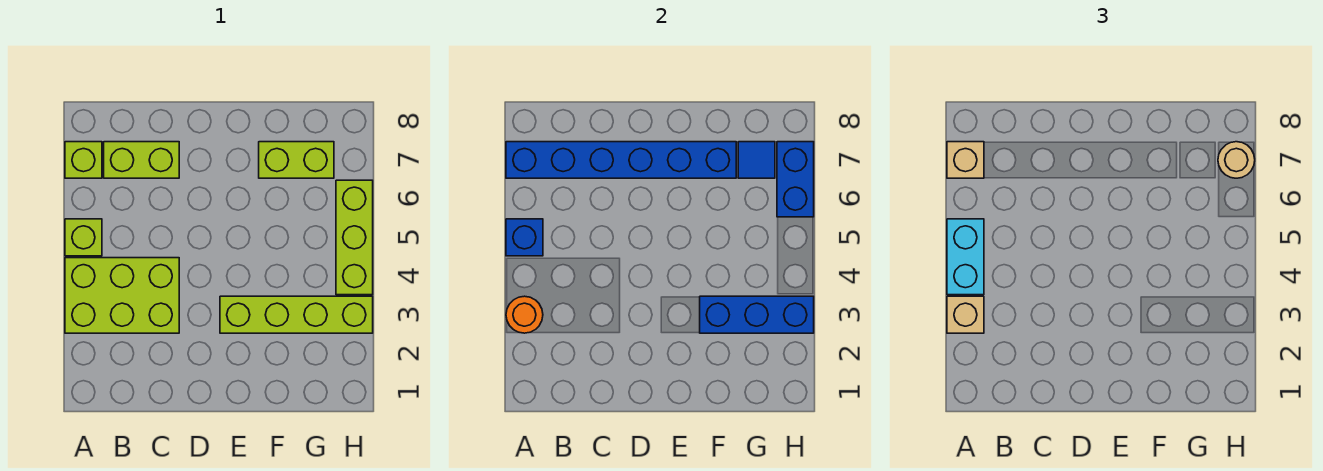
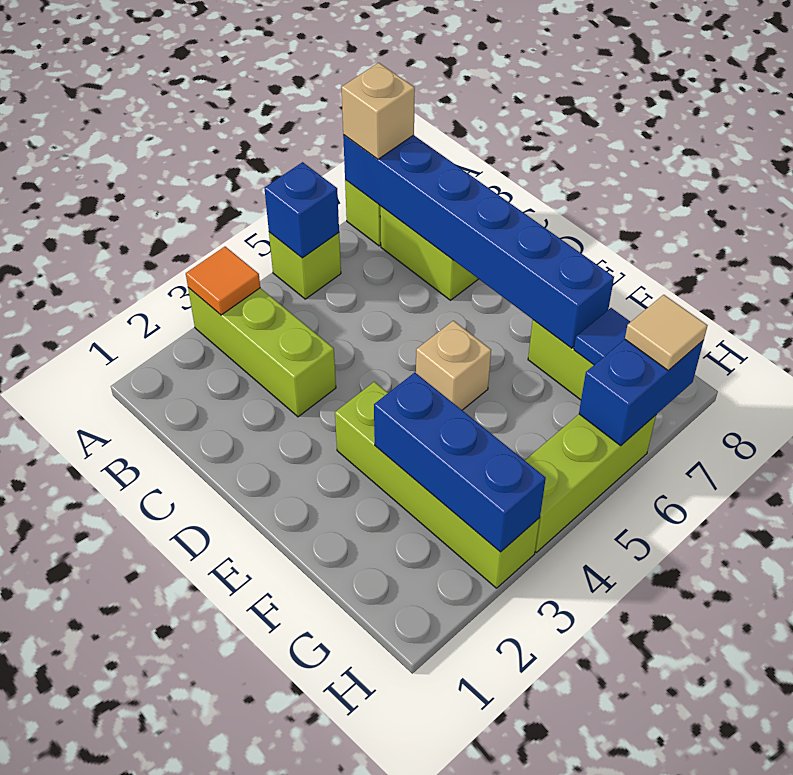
lime 2x3 brick [65,258,179,333] -> lime 1x3 brick [188,288,336,417]
orange 1x1 round brick [506,296,543,333] -> orange 1x1 tile [186,247,260,315]
tan 1x1 brick [947,296,984,333] -> tan 1x1 brick moved to [416,321,491,410]
cyan 1x2 brick [947,219,984,295] -> none
tan 1x1 round brick [1218,142,1255,178] -> tan 1x1 tile [625,295,708,370]

